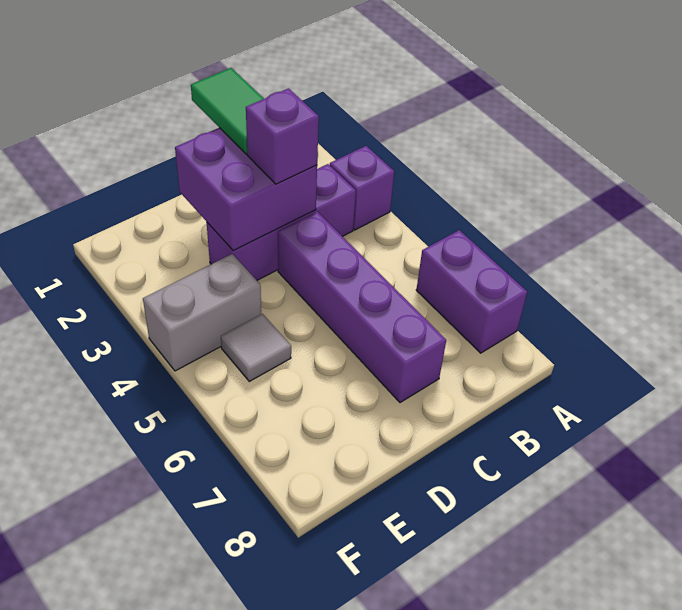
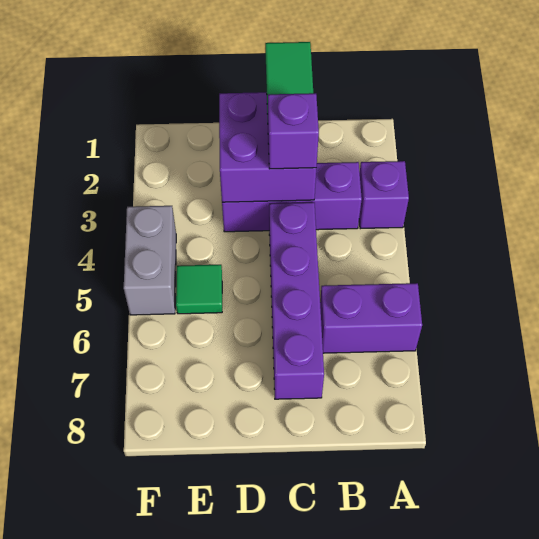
purple 1x2 brick [416,230,527,353] -> purple 1x2 brick turned to [320,283,422,353]
grey 1x2 brick [143,254,261,371] -> grey 1x2 brick turned to [124,206,176,315]
grey 1x1 tile [221,314,291,381] -> green 1x1 tile [176,265,222,314]

